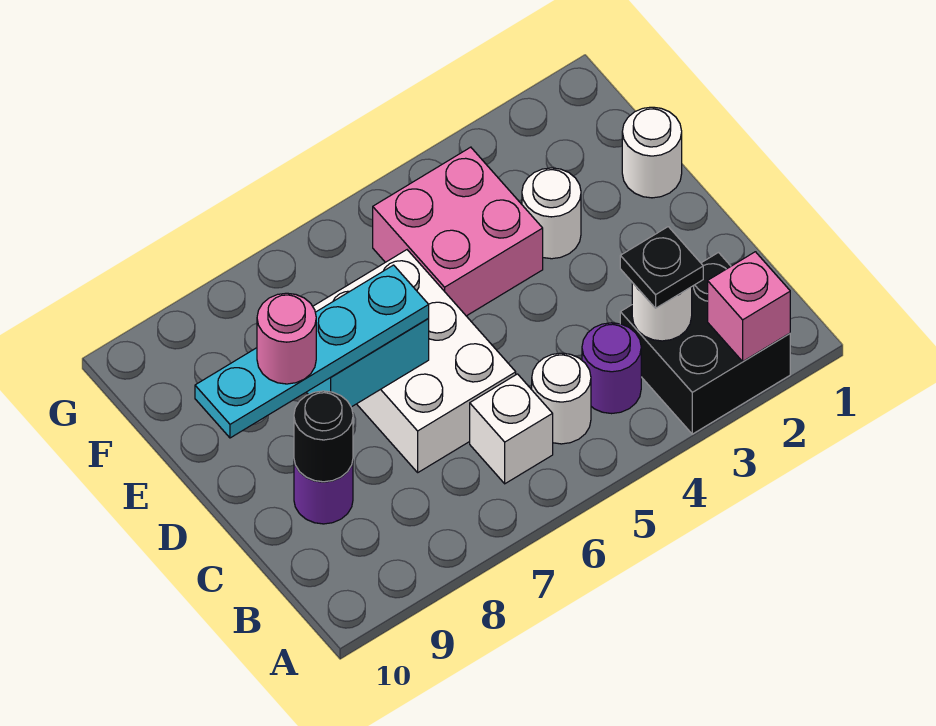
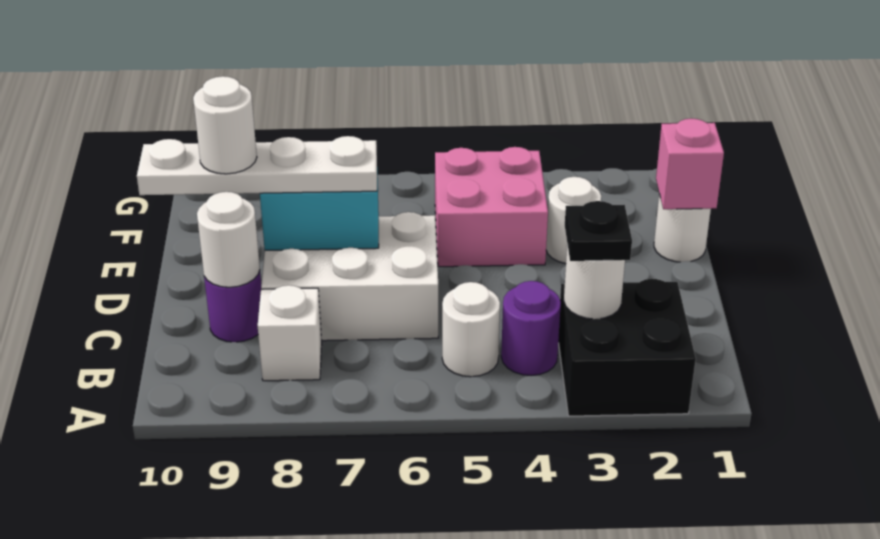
pink 1x1 brick [708,252,790,361] -> pink 1x1 brick moved to [656,119,724,209]
white 1x1 brick [470,374,553,484] -> white 1x1 brick moved to [258,285,322,381]
white 2x3 brick [313,250,516,472] -> white 2x3 brick turned to [261,212,438,341]
black 1x1 round brick [294,391,353,482] -> white 1x1 round brick [197,192,260,287]
cyan 1x4 plate [195,265,429,438] -> white 1x4 plate [137,136,377,195]
pink 1x1 round brick [257,293,316,384] -> white 1x1 round brick [193,76,257,174]

